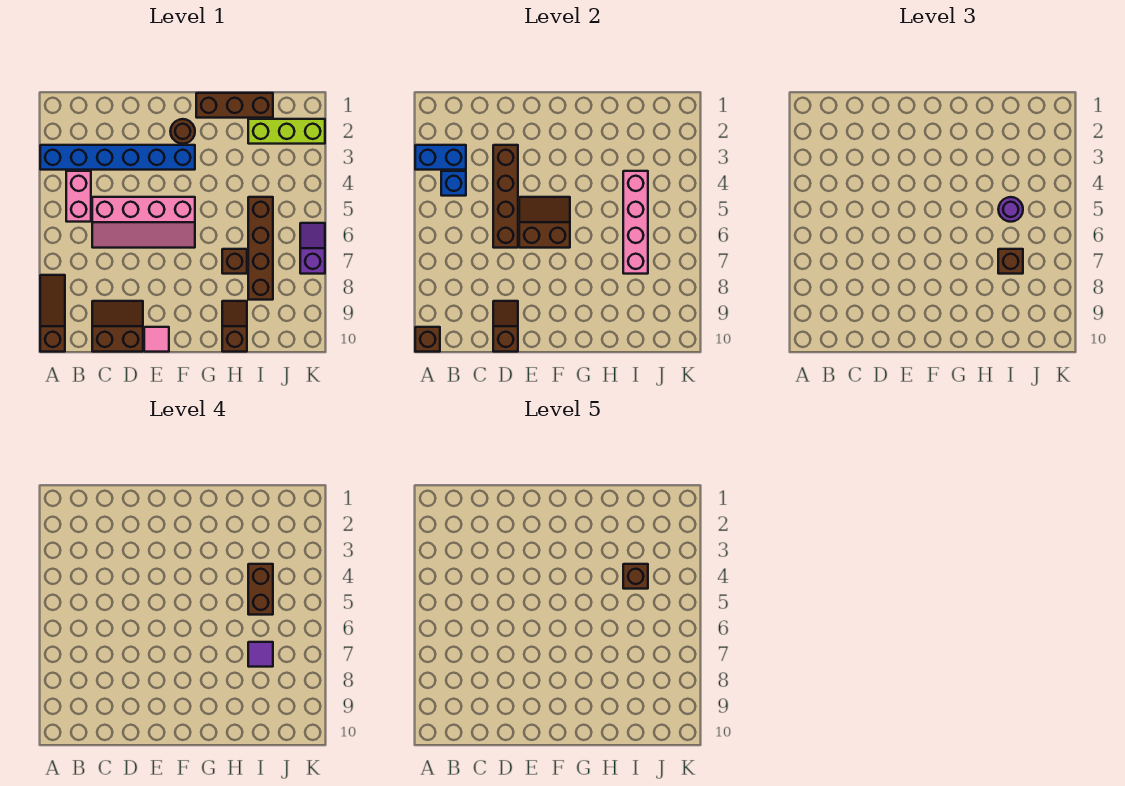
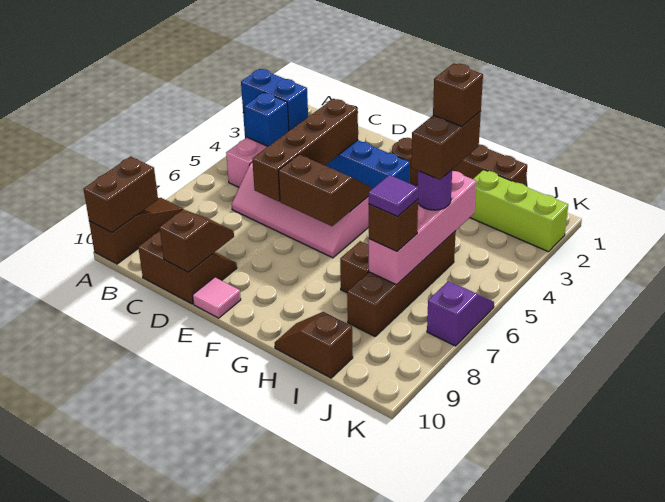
brown 1x1 brick [415,327,440,352] -> brown 1x2 brick [84,156,158,233]
brown 1x2 slope [222,301,247,352] -> brown 1x2 slope turned to [275,312,353,378]

